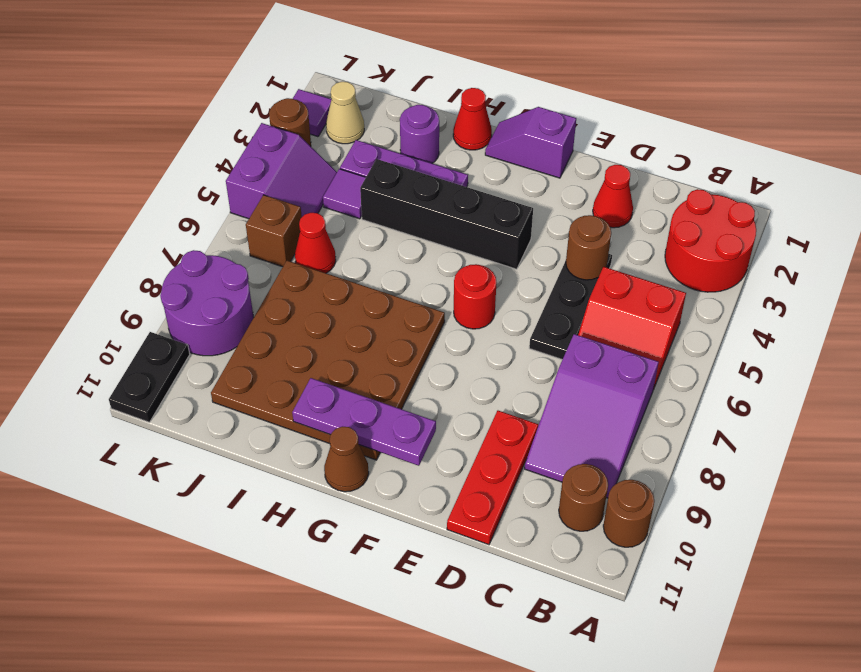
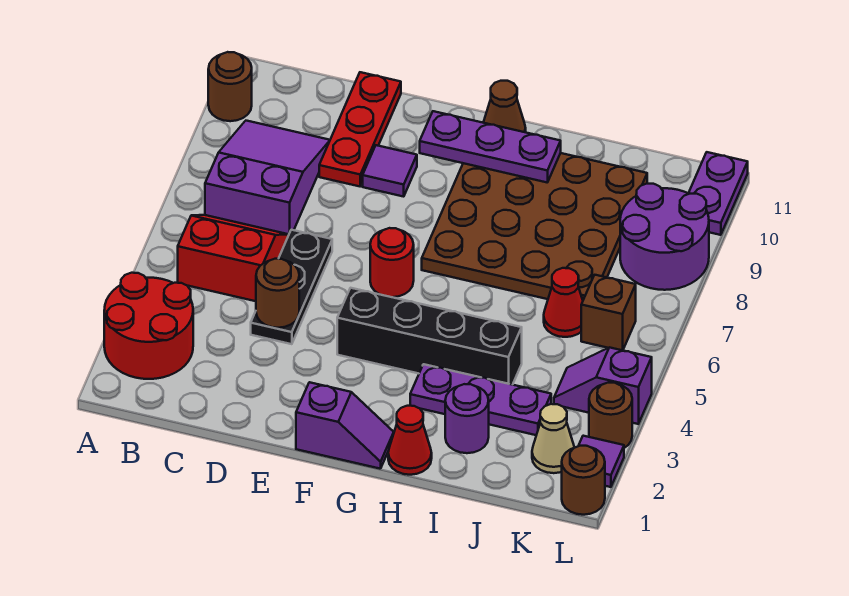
brown 1x1 round brick [559,464,608,531] -> brown 1x1 round brick moved to [562,446,605,515]
red 1x1 cone [593,165,633,228] -> none
purple 1x1 tile [323,169,366,219] -> purple 1x1 tile moved to [363,145,417,197]
purple 2x2 slope [226,123,337,219] -> purple 1x2 slope [554,347,652,424]
black 1x2 plate [109,332,190,422] -> purple 1x2 plate [689,152,748,235]

